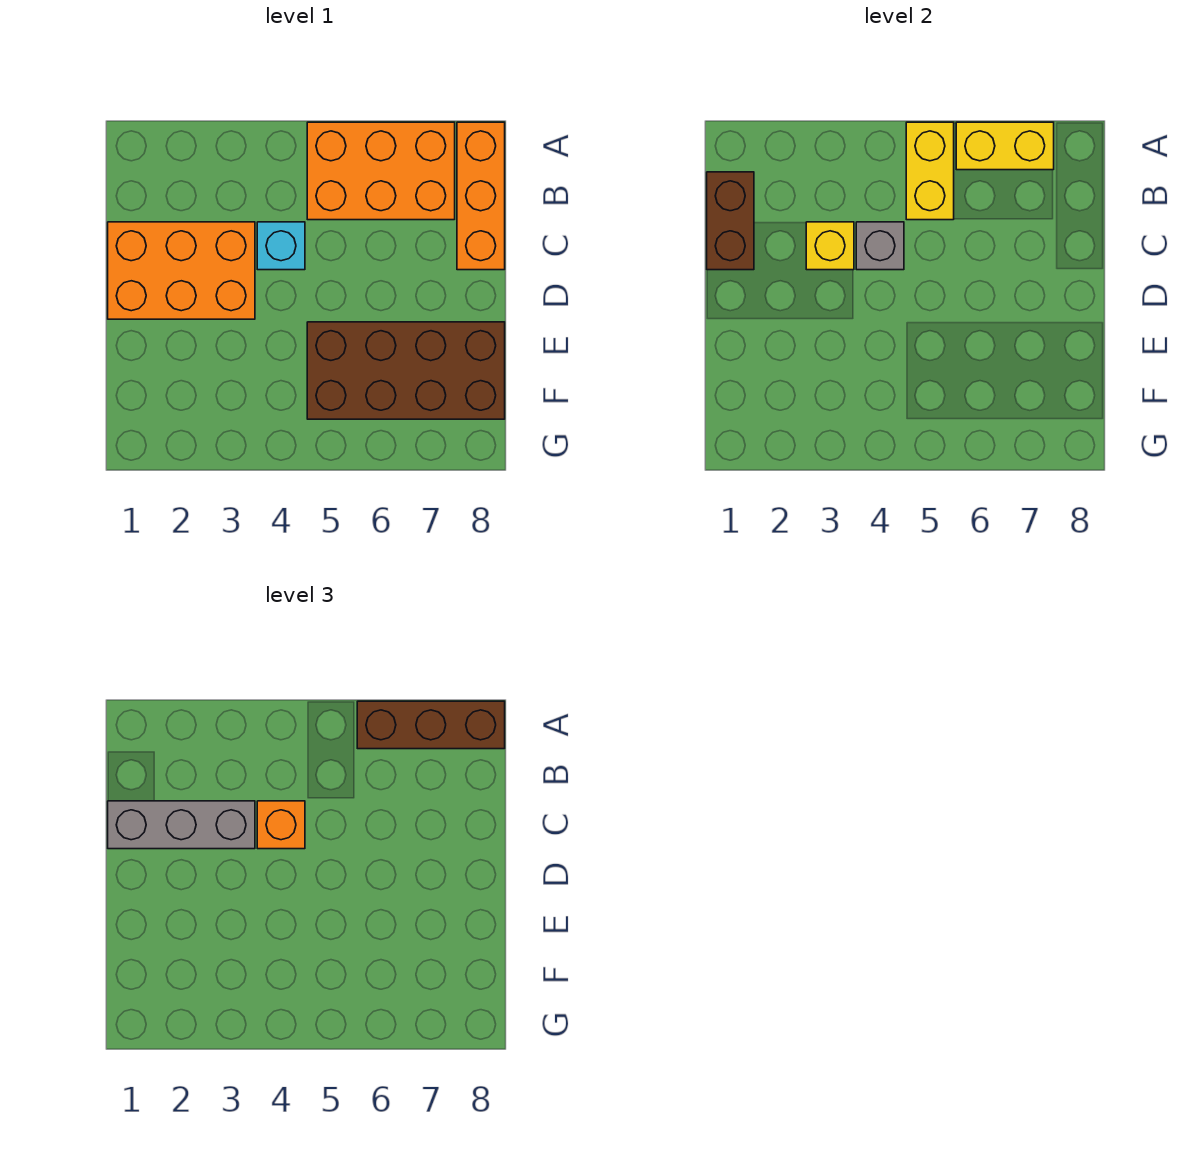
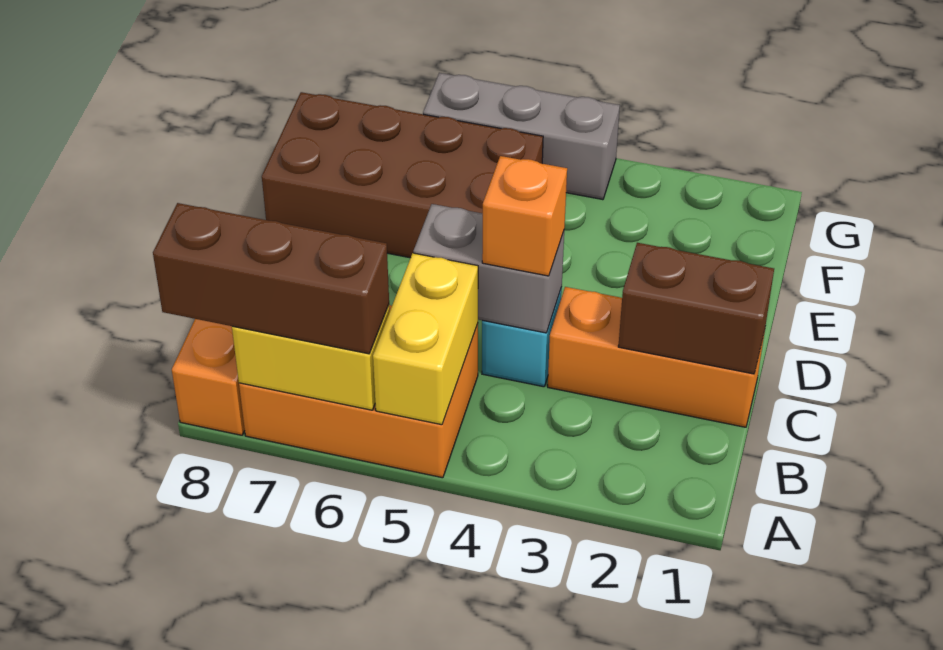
brown 1x2 brick [707,172,754,270] -> brown 1x2 brick turned to [618,243,774,374]
orange 2x3 brick [108,222,255,319] -> orange 1x3 brick [548,287,765,427]
grey 1x3 brick [108,801,255,849] -> grey 1x3 brick moved to [423,73,620,200]
yellow 1x1 brick [806,222,854,270] -> none
grey 1x1 brick [856,222,904,270] -> grey 1x2 brick [413,204,564,333]

